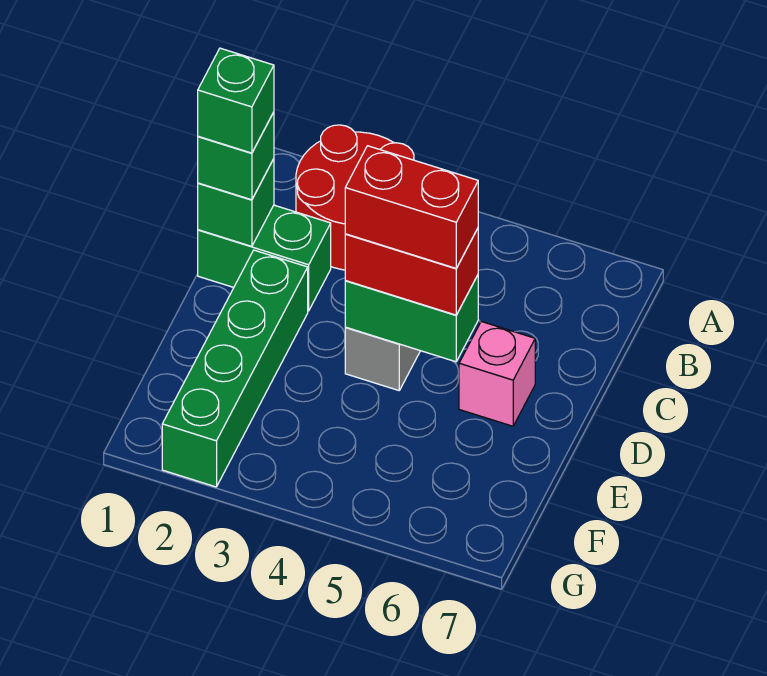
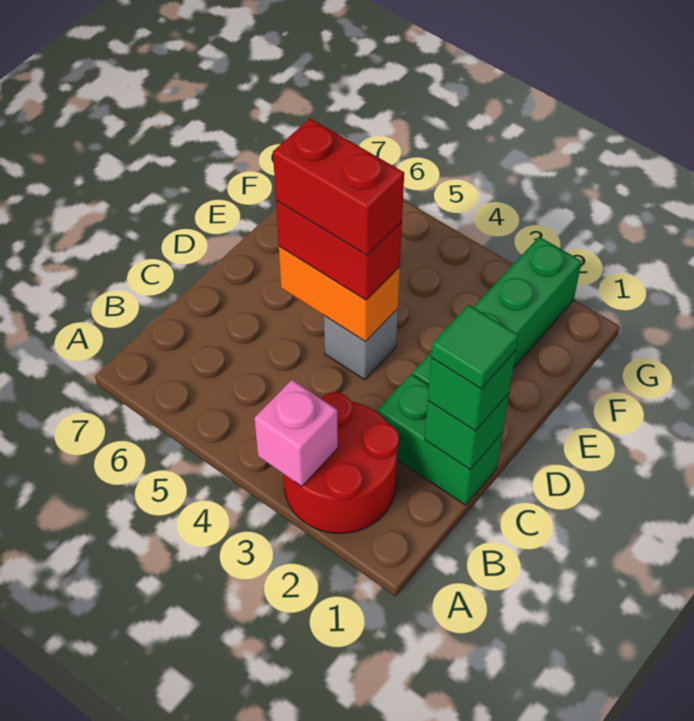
green 1x1 brick [198,48,274,153] -> green 1x1 tile [431,305,519,389]
green 1x2 brick [345,275,478,362] -> orange 1x2 brick [279,246,400,342]
pink 1x1 brick [459,322,535,426] -> pink 1x1 brick moved to [254,380,338,486]

